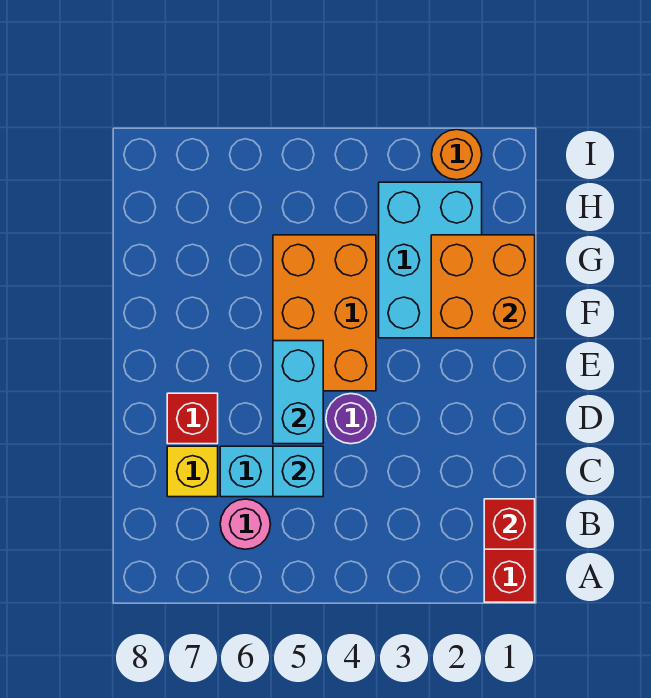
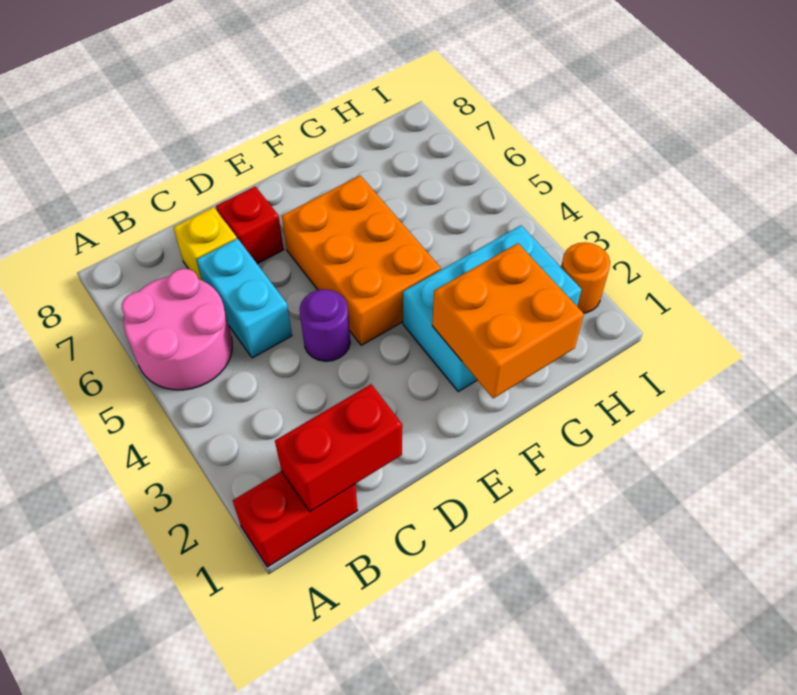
red 1x1 brick [484,499,535,549] -> red 1x2 brick [275,384,402,512]
pink 1x1 round brick [220,499,271,549] -> pink 2x2 round brick [122,269,232,390]
cyan 1x1 brick [273,446,323,497] -> none
cyan 1x2 brick [273,341,323,444] -> none
orange 2x3 brick [273,235,376,391] -> orange 2x3 brick turned to [282,176,441,345]

